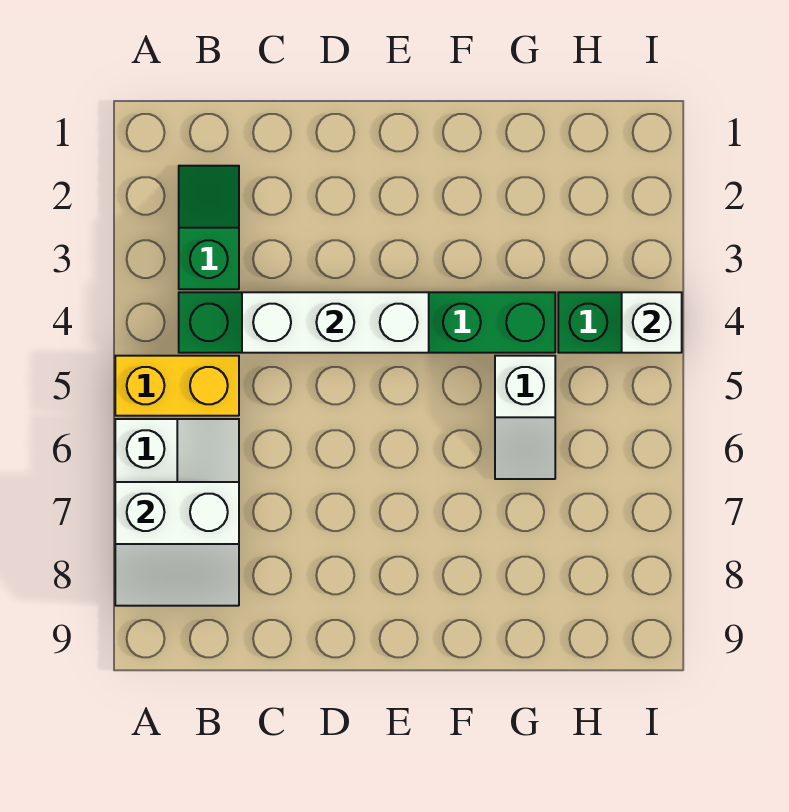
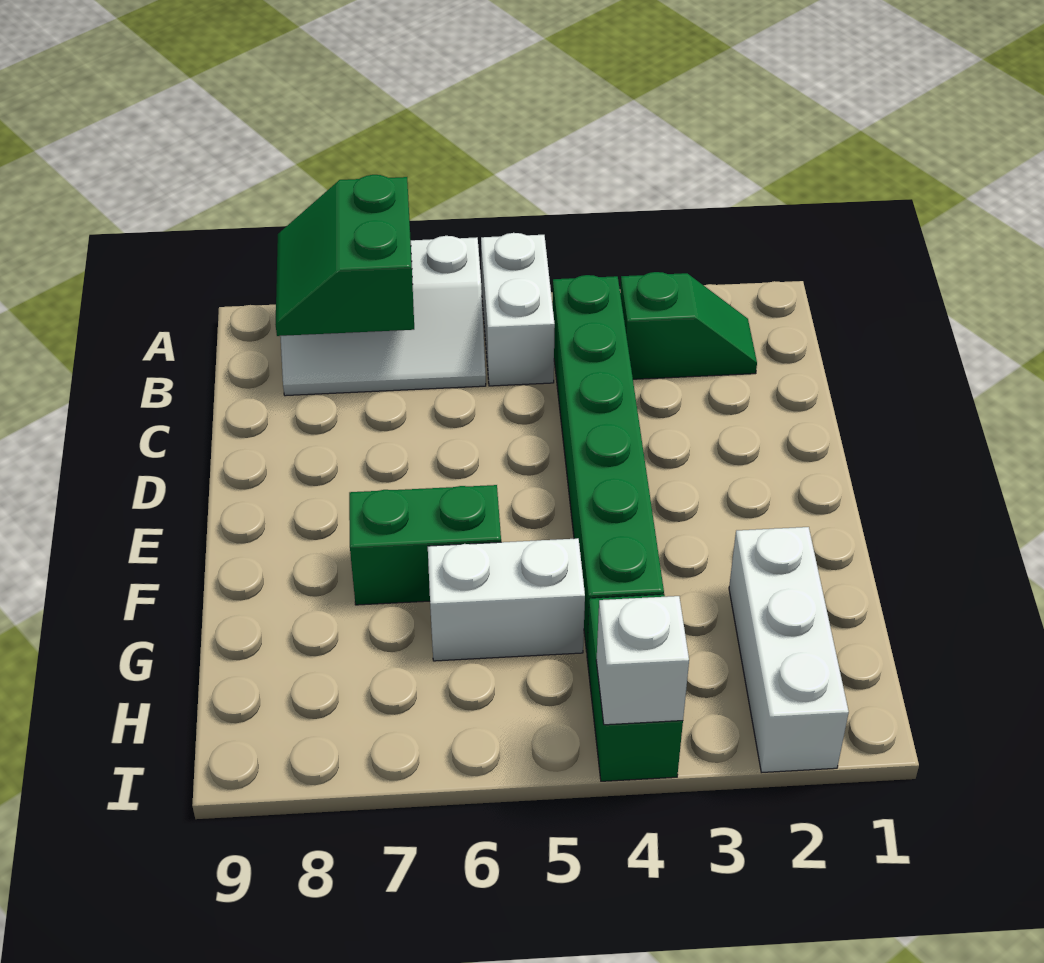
yellow 1x2 brick [115,356,239,416] -> white 1x2 brick [481,233,555,386]
white 2x2 slope [115,482,239,606] -> green 2x2 slope [276,175,414,336]
white 1x3 brick [242,292,429,353] -> white 1x3 brick moved to [729,527,849,772]
none -> green 1x2 brick [349,485,501,605]
white 1x2 slope [495,356,555,479] -> white 1x2 brick [428,538,585,661]

